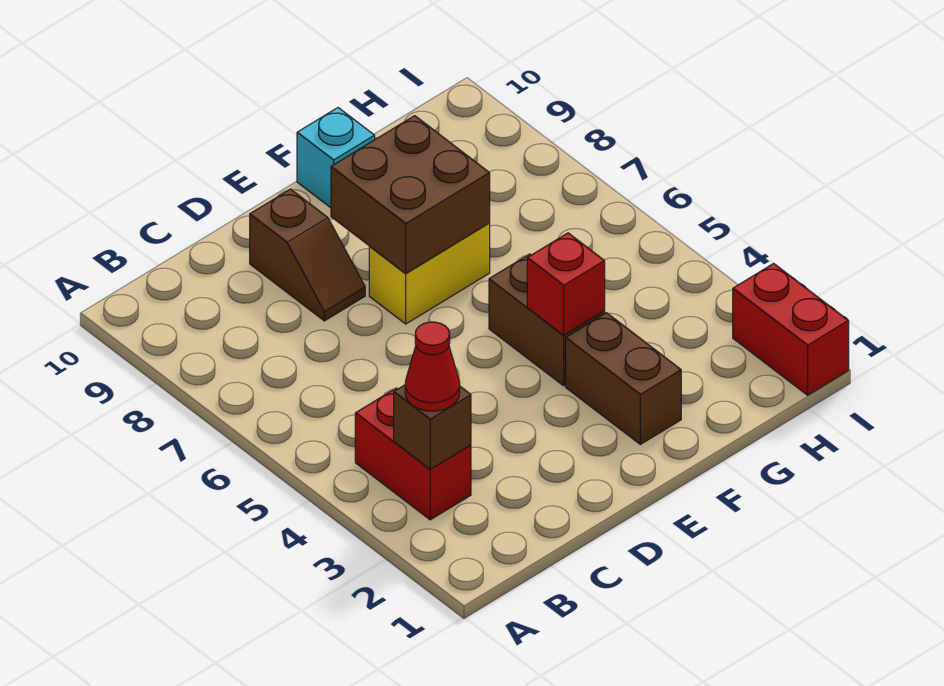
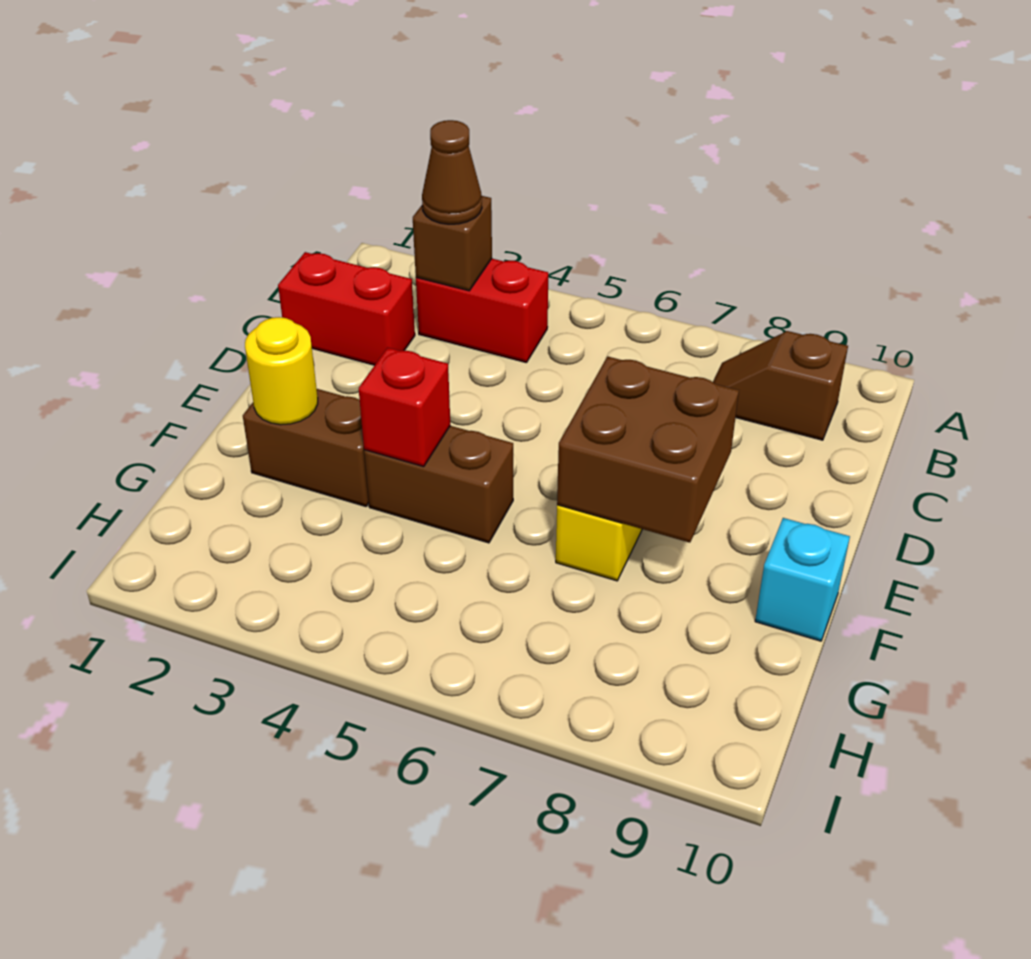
red 1x1 cone [405,322,460,411] -> brown 1x1 cone [422,120,482,224]
brown 1x2 slope [250,189,365,321] -> brown 1x2 slope moved to [713,331,848,440]
none -> yellow 1x1 round brick [245,317,318,425]
red 1x2 brick [733,263,849,395] -> red 1x2 brick moved to [278,252,415,365]

